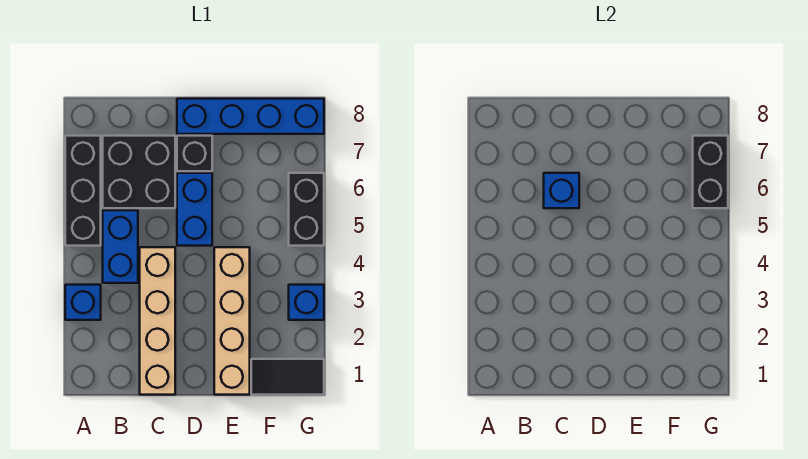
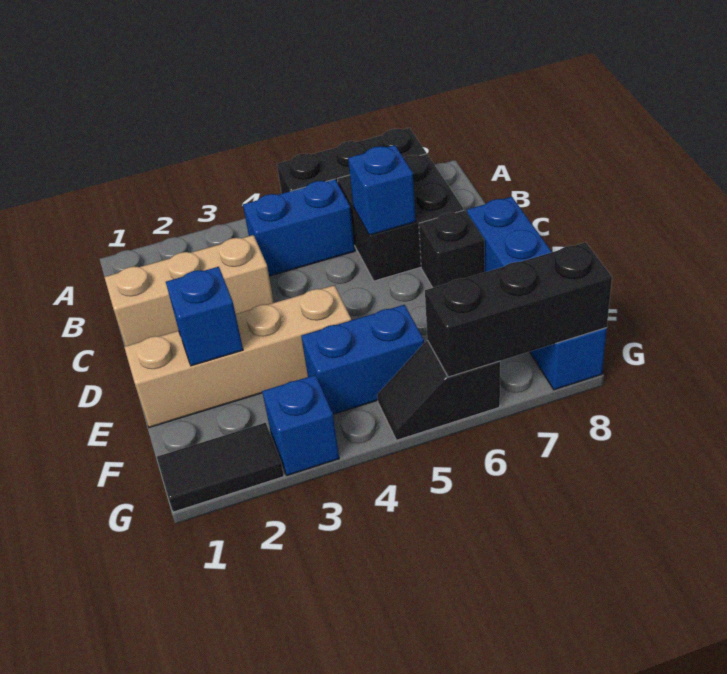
blue 1x1 brick [65,285,101,320] -> blue 1x1 brick moved to [166,267,243,366]
tan 1x4 brick [140,247,175,395] -> tan 1x3 brick [104,235,274,346]
blue 1x2 brick [177,173,212,246] -> blue 1x2 brick moved to [301,305,424,414]
black 1x2 tile [251,359,324,395] -> black 1x2 tile turned to [157,423,284,512]
black 1x2 brick [289,173,324,246] -> black 1x2 slope [377,340,500,440]
black 1x2 brick [693,136,728,208] -> black 1x3 brick [425,242,612,377]

